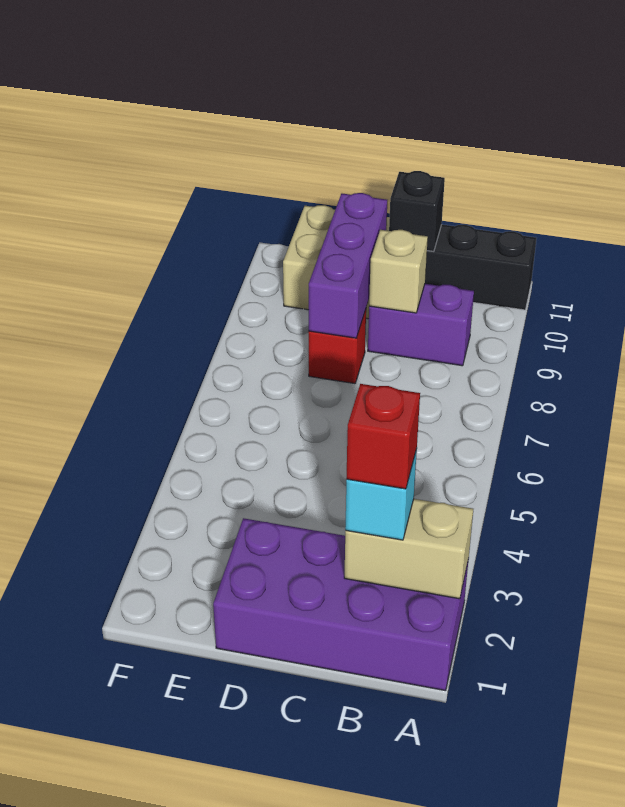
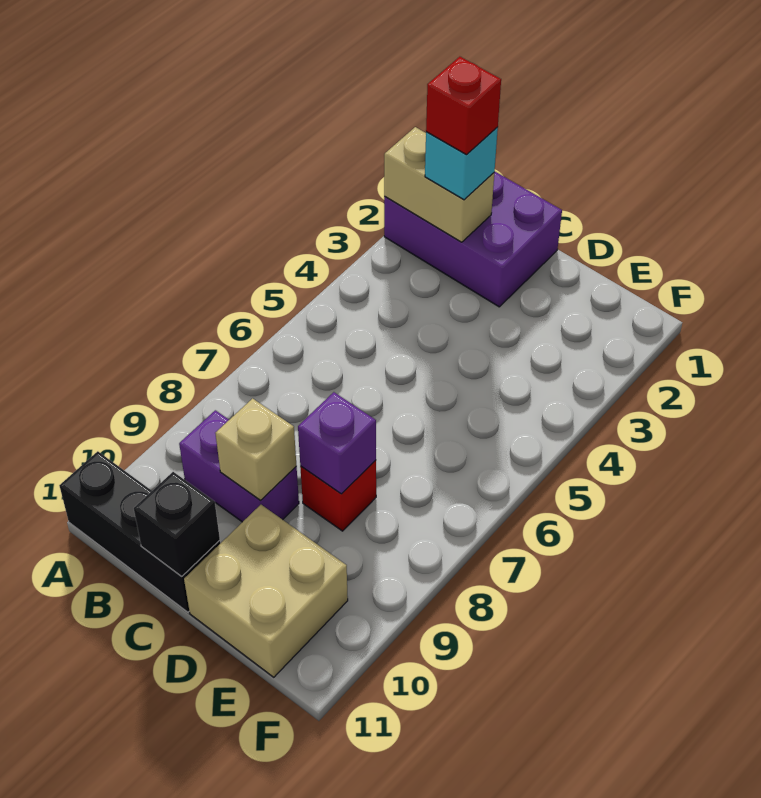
purple 2x4 brick [213,518,469,691] -> purple 2x3 brick [384,172,562,307]
purple 1x3 brick [309,193,387,338] -> purple 1x1 brick [298,392,376,494]

